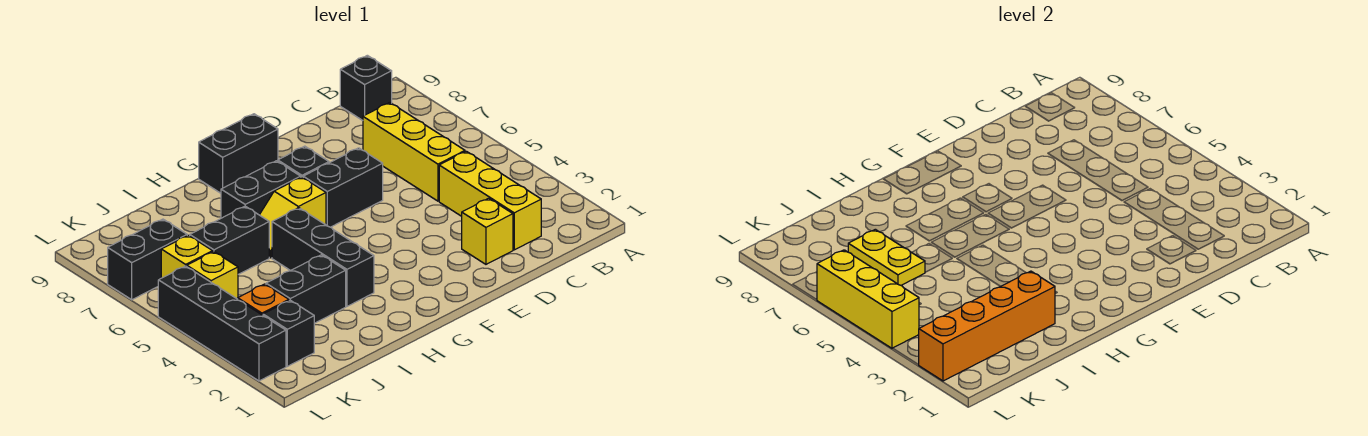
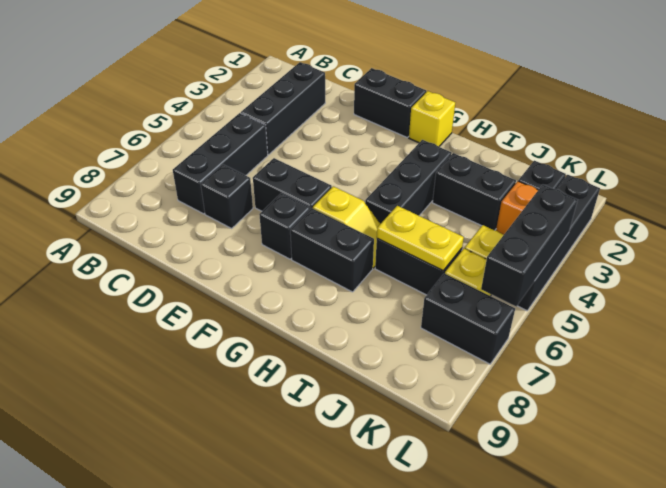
black 1x1 brick [340,55,392,120] -> black 1x1 brick moved to [201,165,253,228]
yellow 1x3 brick [439,151,541,250] -> black 1x3 brick [241,62,325,155]
yellow 1x3 brick [363,103,465,201] -> black 1x3 brick [173,113,268,214]
yellow 1x1 brick [462,198,513,264] -> yellow 1x1 brick moved to [409,91,455,147]
black 1x2 brick [199,114,278,193] -> black 1x2 brick moved to [354,68,426,137]
orange 1x4 brick [919,271,1055,381] -> none
yellow 1x2 plate [848,229,925,285] -> yellow 1x2 plate turned to [377,206,464,271]
yellow 1x3 brick [817,250,919,348] -> black 1x3 brick [481,185,578,306]

